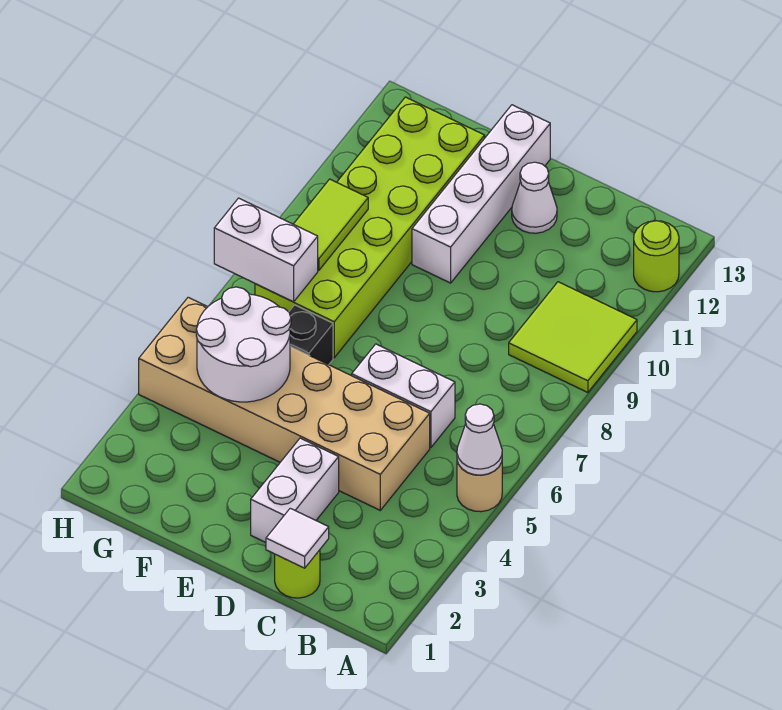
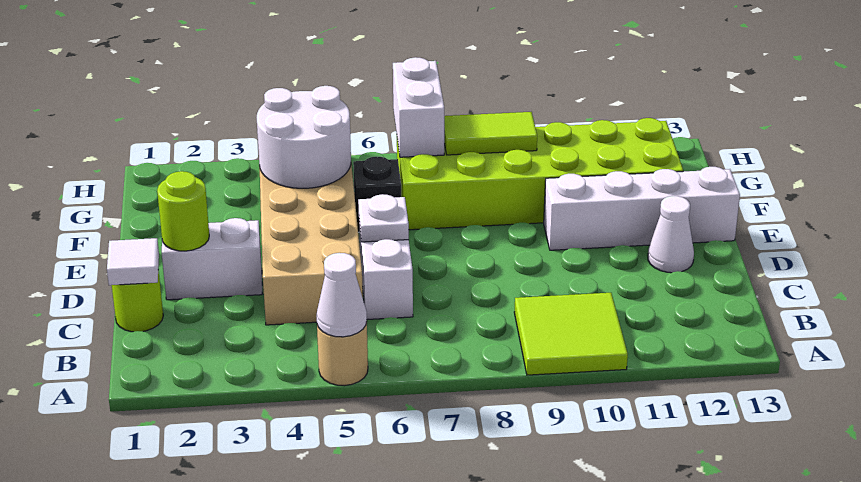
lime 1x1 round brick [634,221,679,292] -> lime 1x1 round brick moved to [157,171,209,251]
none -> white 1x1 plate [358,194,409,242]

